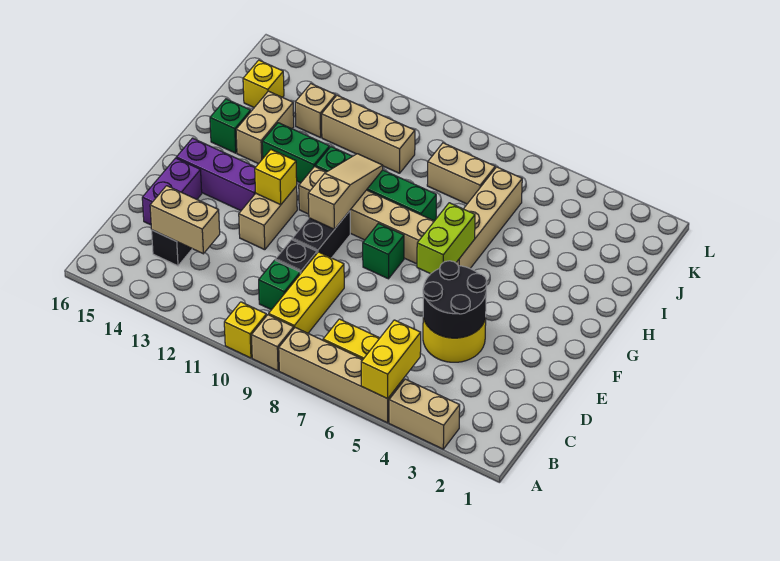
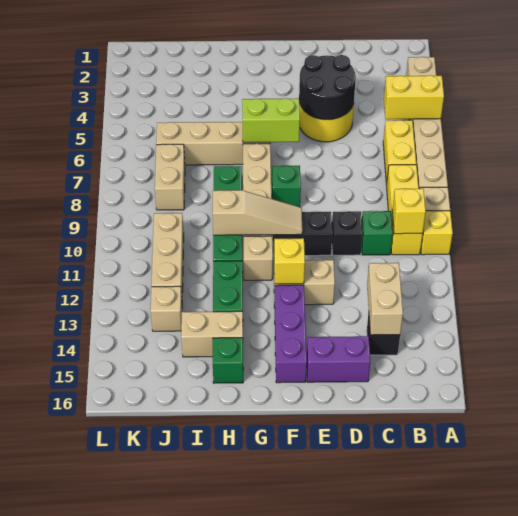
yellow 1x3 brick [269,252,344,333] -> yellow 1x3 brick turned to [386,165,423,255]
tan 1x3 slope [308,154,383,229] -> tan 1x3 slope turned to [213,190,302,235]
yellow 1x1 brick [243,60,284,107] -> yellow 1x1 brick moved to [392,189,426,234]

